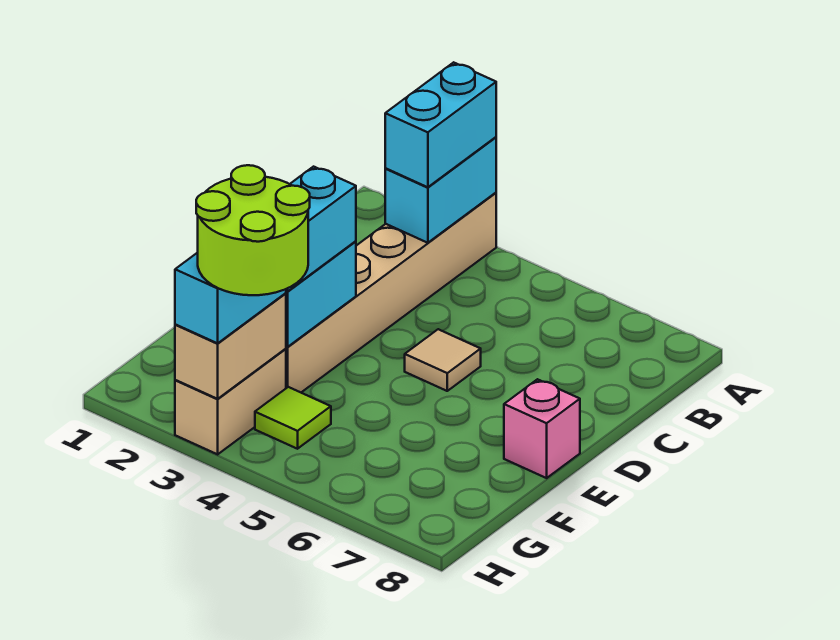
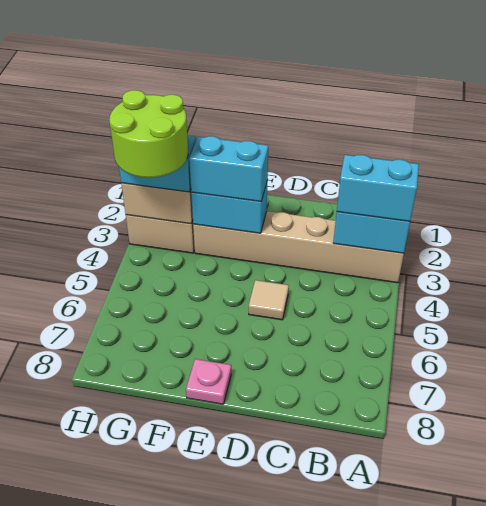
pink 1x1 brick [504,379,580,478] -> pink 1x1 plate [186,359,231,404]
lime 1x1 tile [255,387,331,449] -> none

